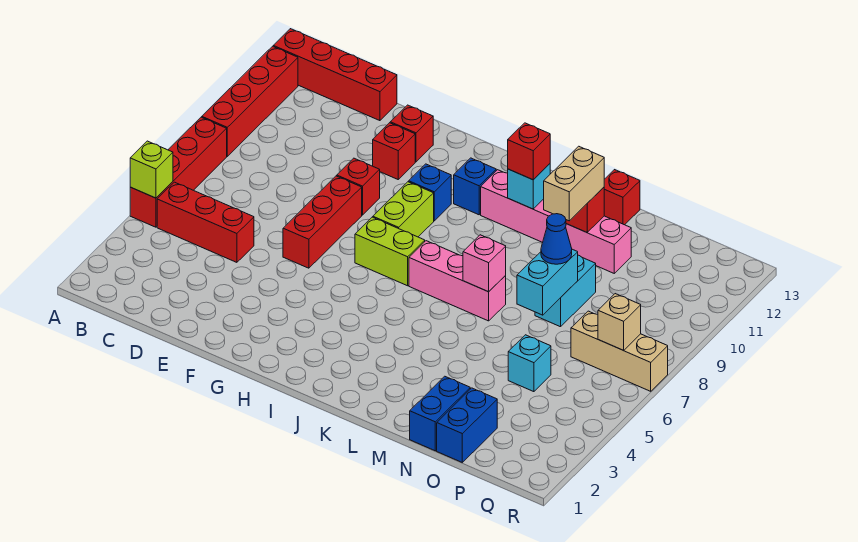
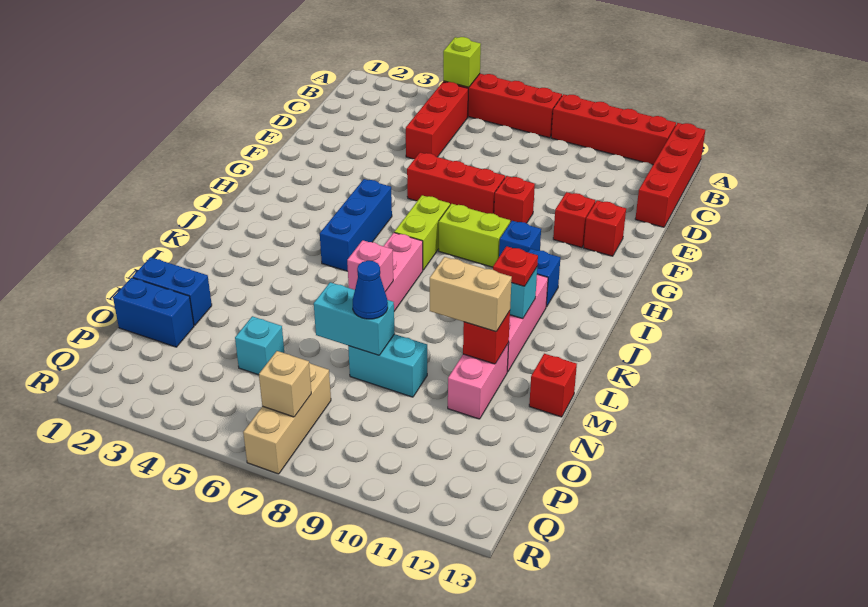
none -> blue 1x3 brick [320,179,392,271]
red 1x1 brick [508,123,550,180] -> red 1x1 plate [493,246,538,286]

